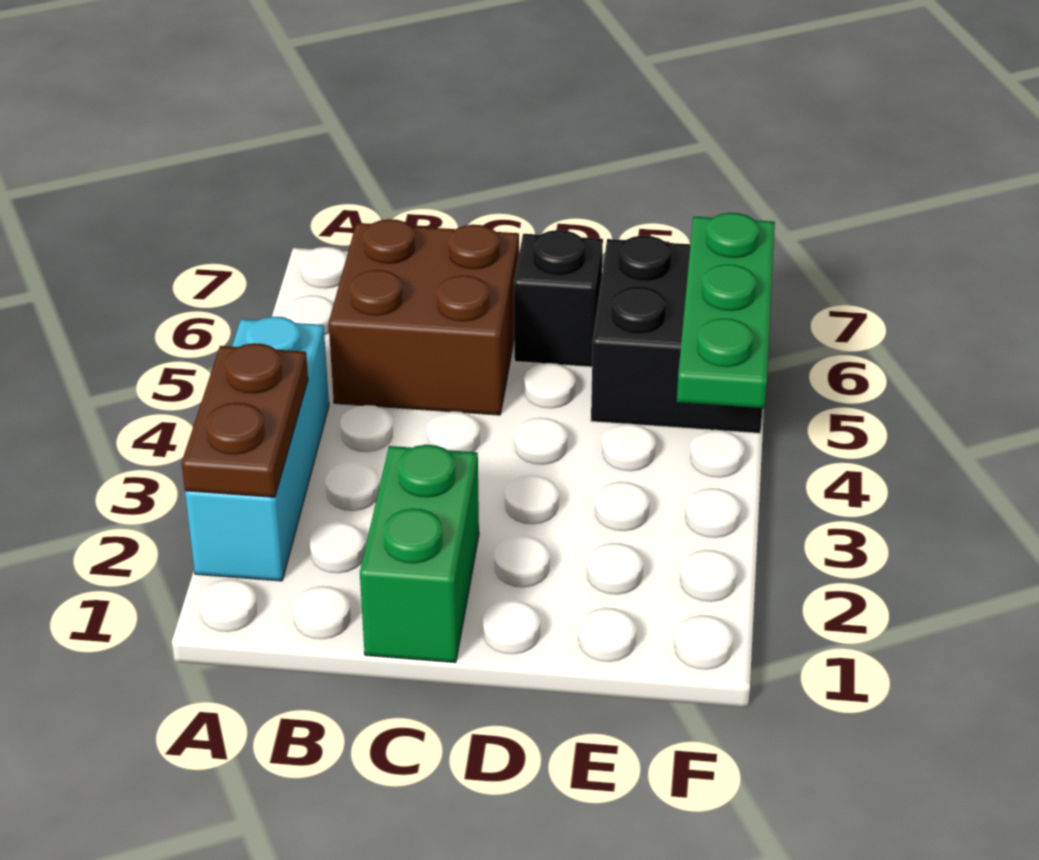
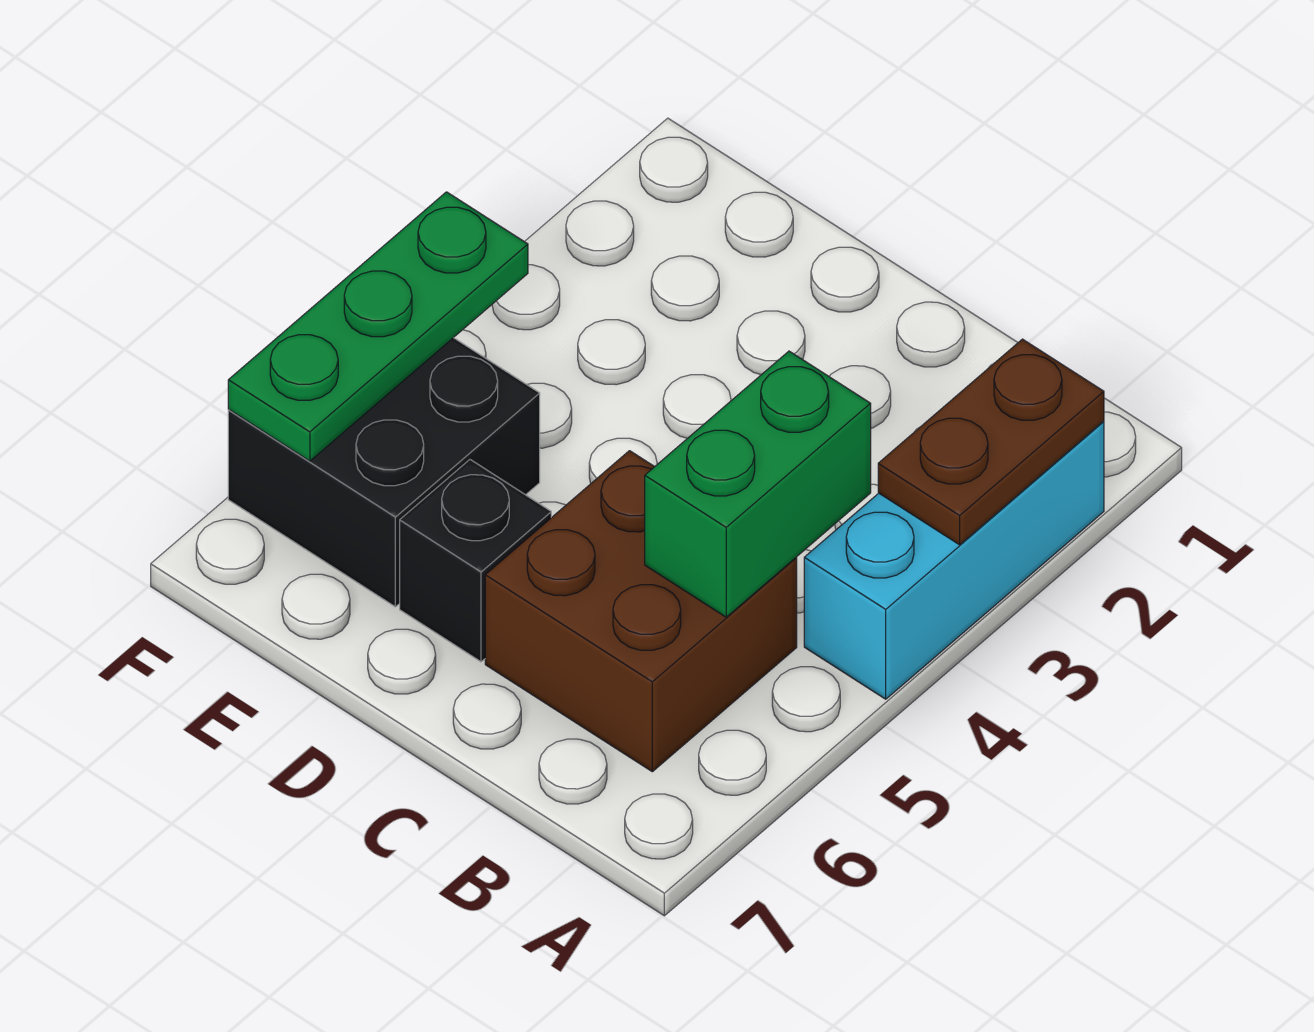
green 1x2 brick [360,445,479,663] -> green 1x2 brick moved to [645,351,871,617]

